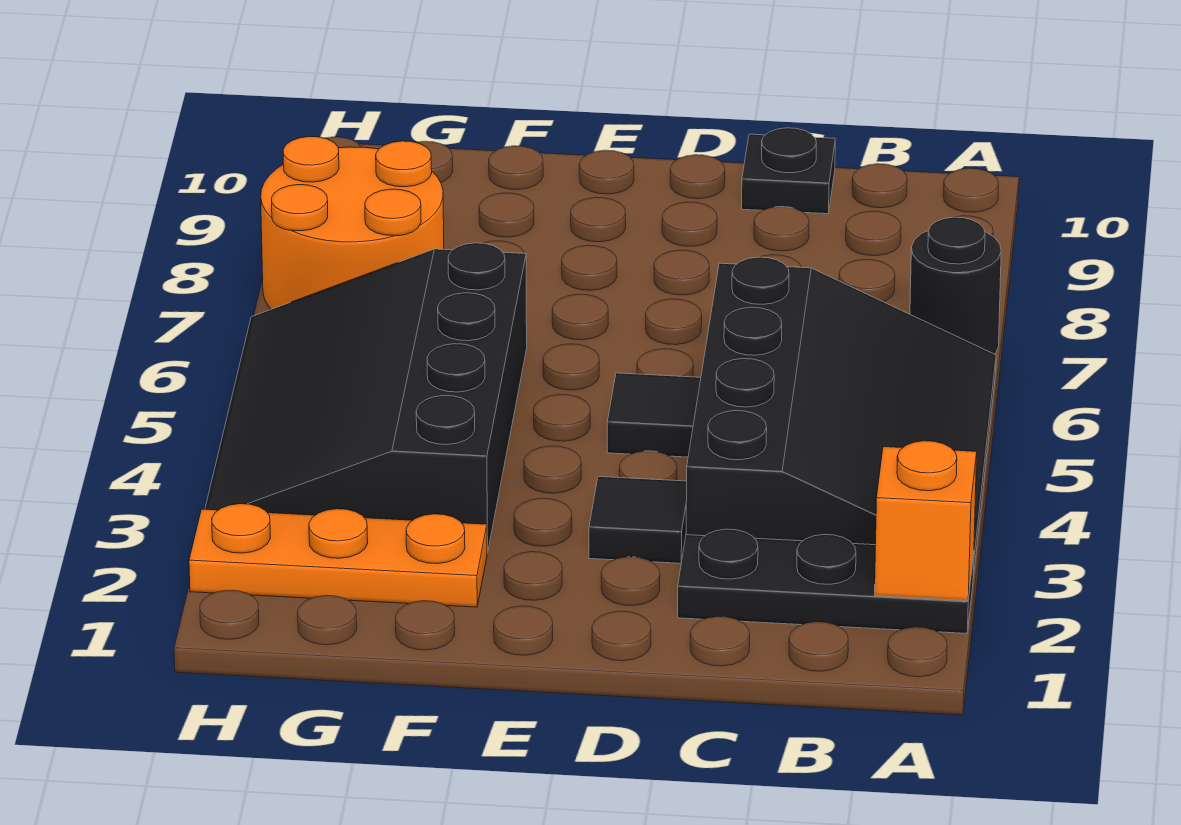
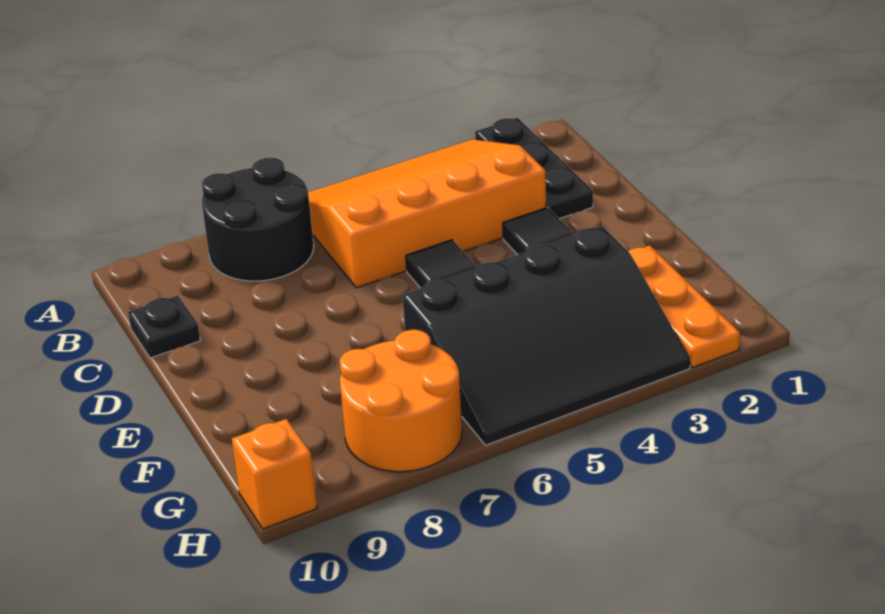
orange 1x1 brick [874,441,977,601] -> orange 1x1 brick moved to [232,419,317,529]
black 3x4 slope [686,257,996,577] -> orange 3x4 slope [308,139,546,288]
black 1x1 round brick [910,217,1001,354] -> black 2x2 round brick [202,158,314,281]

